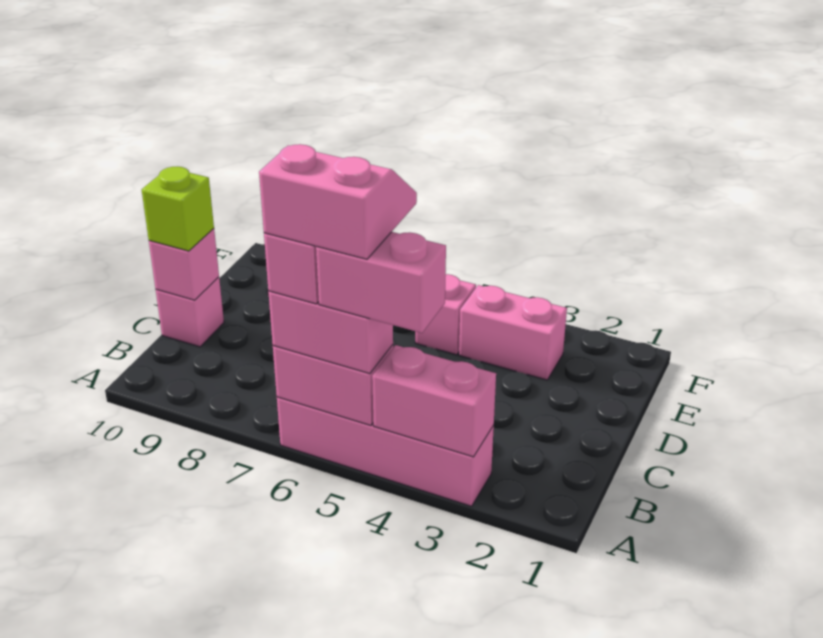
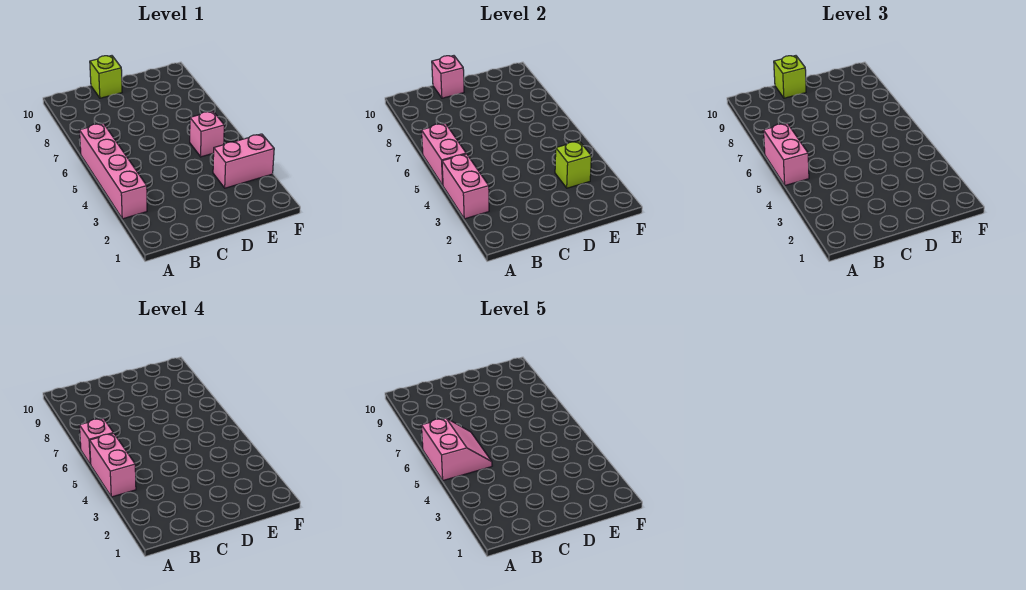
pink 1x1 brick [156,277,224,347] -> lime 1x1 brick [90,56,122,98]
pink 1x2 brick [459,285,567,380] -> pink 1x2 brick turned to [213,134,274,188]
none -> lime 1x1 brick [555,141,591,188]

